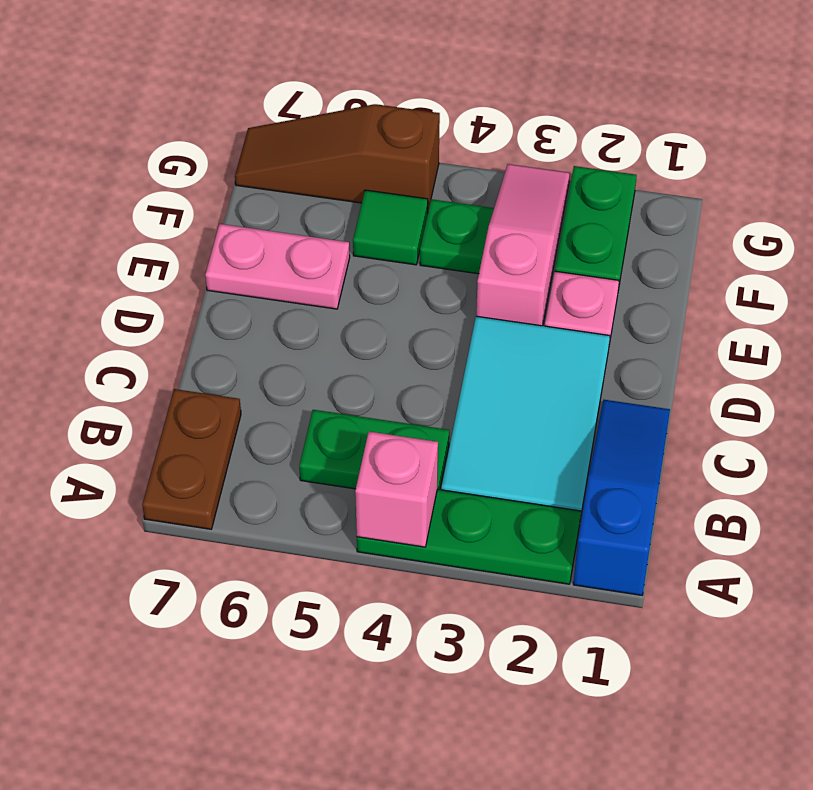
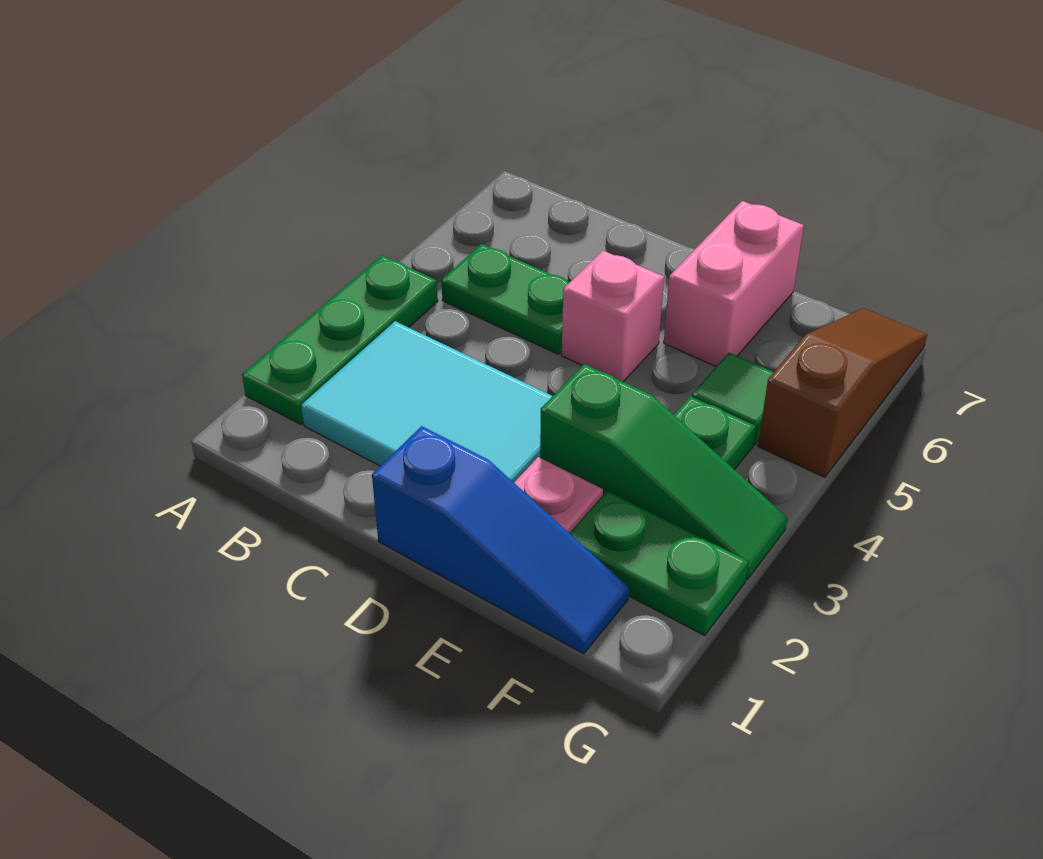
blue 1x3 slope [573,400,670,595] -> blue 1x3 slope moved to [372,426,629,654]
pink 1x1 brick [355,432,438,547] -> pink 1x1 brick moved to [562,251,664,382]
brown 1x2 plate [142,389,241,529] -> none
green 1x2 plate [299,410,449,490] -> green 1x2 plate turned to [442,244,569,354]
pink 1x3 slope [476,164,570,326] -> green 1x3 slope [540,364,787,579]
pink 1x2 plate [205,224,350,309] -> pink 1x2 brick [664,201,804,366]

